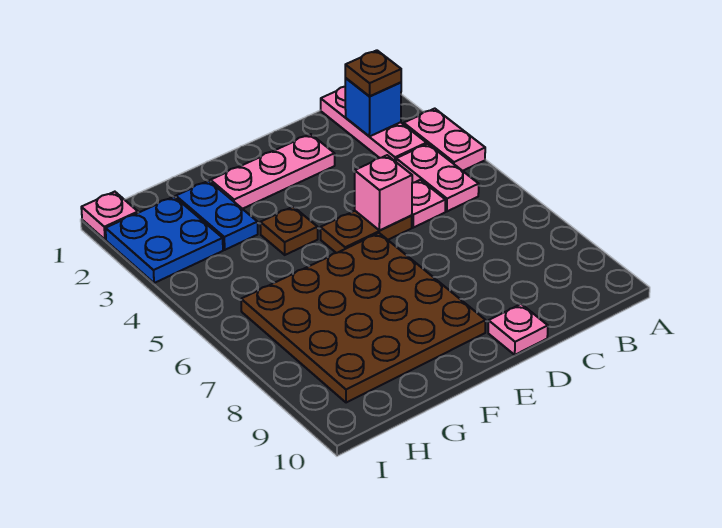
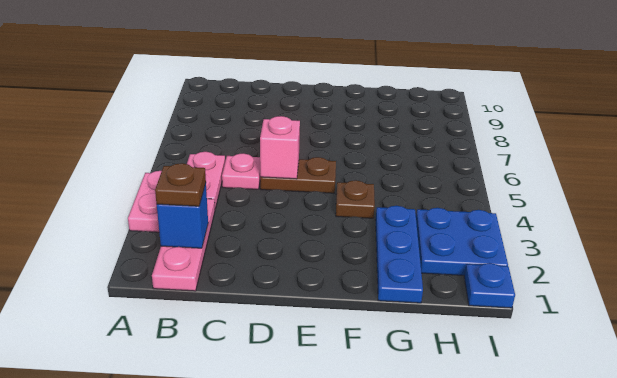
pink 1x3 plate [210,134,335,209] -> none
pink 1x1 plate [488,304,548,355] -> none
brown 4x4 plate [241,233,486,403] -> none
blue 1x2 plate [176,181,258,250] -> blue 1x3 plate [375,206,423,303]
pink 1x1 plate [81,192,138,240] -> blue 1x1 plate [464,263,515,308]

